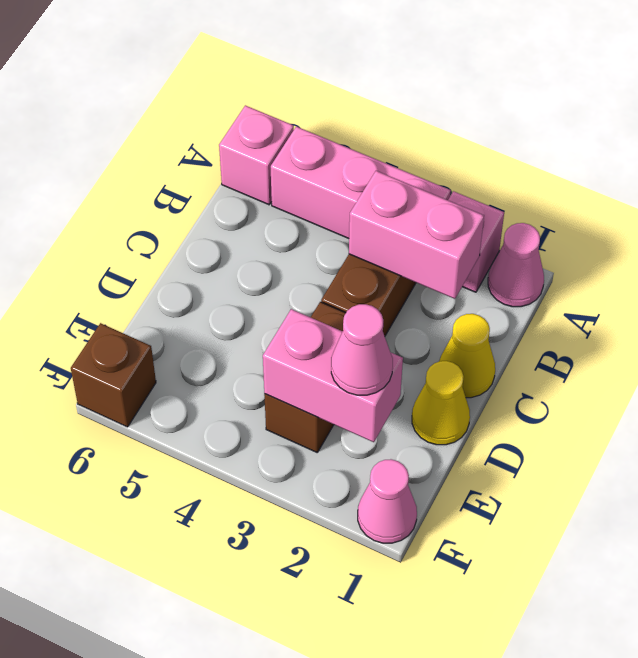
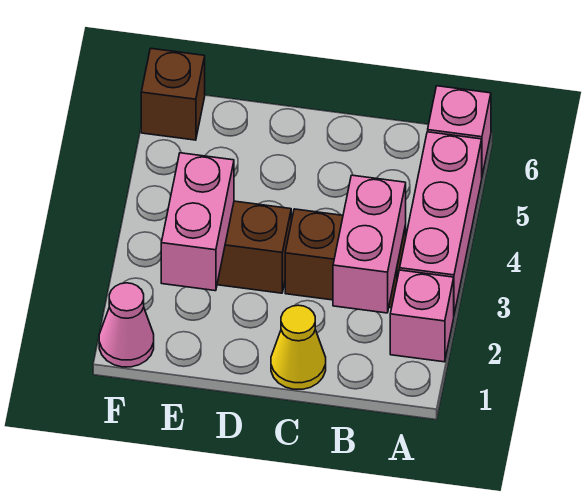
pink 1x1 cone [488,223,544,307] -> none
yellow 1x1 cone [412,361,470,445] -> none
pink 1x1 cone [331,304,393,395] -> none

